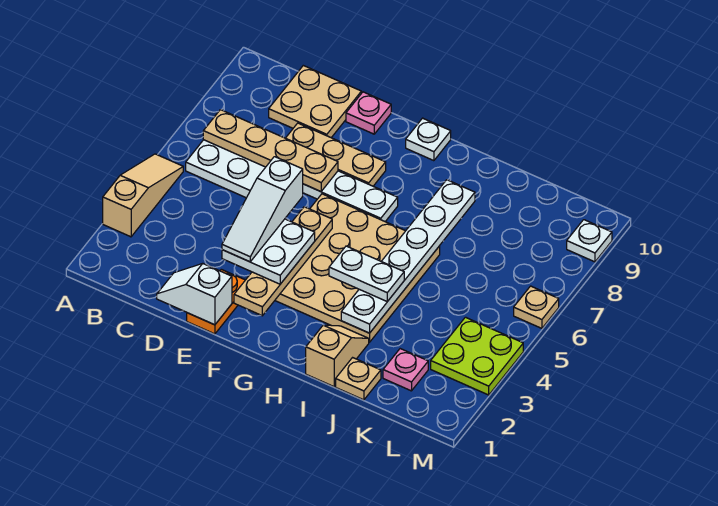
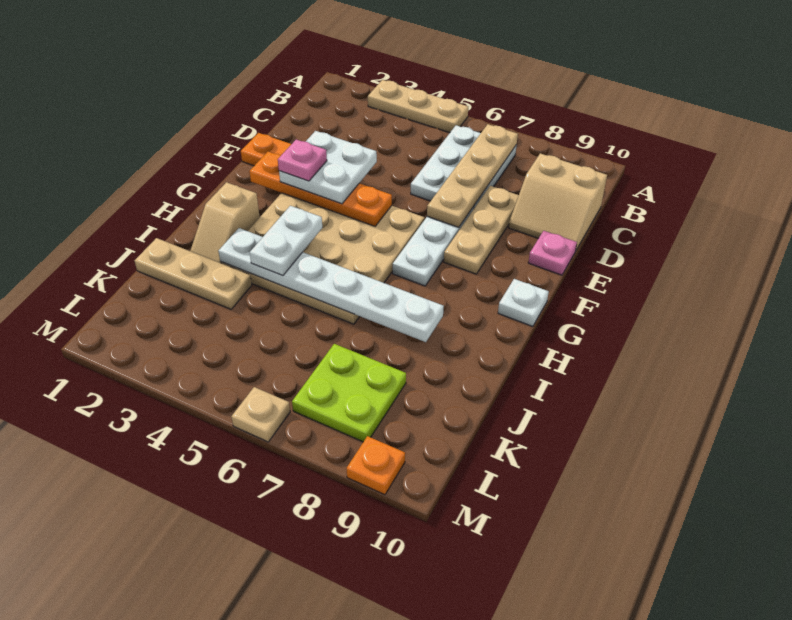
tan 1x3 slope [103,154,183,237] -> tan 1x3 plate [368,80,468,133]
tan 2x2 plate [269,66,361,138] -> tan 2x2 slope [509,153,607,251]
white 1x2 slope [157,264,232,325] -> none
white 1x3 slope [222,157,303,262] -> none
tan 1x4 plate [234,207,332,316] -> orange 1x4 plate [249,152,392,226]
tan 1x2 slope [306,325,369,387] -> tan 1x2 slope turned to [190,182,260,263]
tan 1x1 plate [336,358,381,400] -> tan 1x3 plate [135,238,252,309]
pink 1x1 plate [383,349,428,391] -> pink 1x1 plate moved to [278,140,327,181]
lime 2x2 plate [431,317,523,395] -> lime 2x2 plate moved to [292,344,406,442]
white 1x1 plate [567,220,612,262] -> orange 1x1 plate [346,436,405,495]

